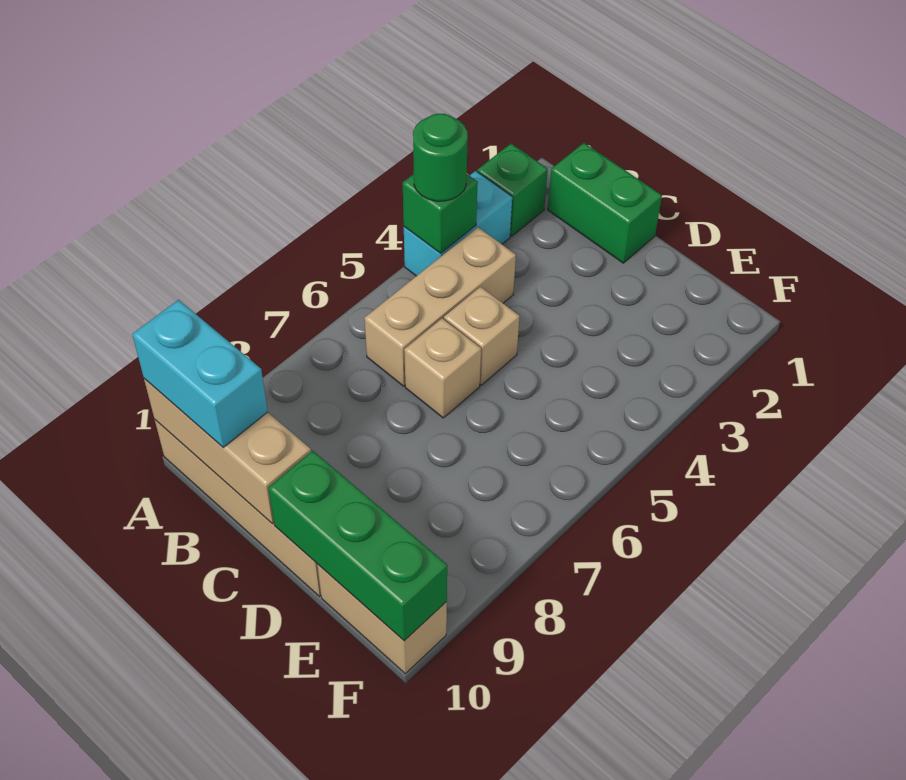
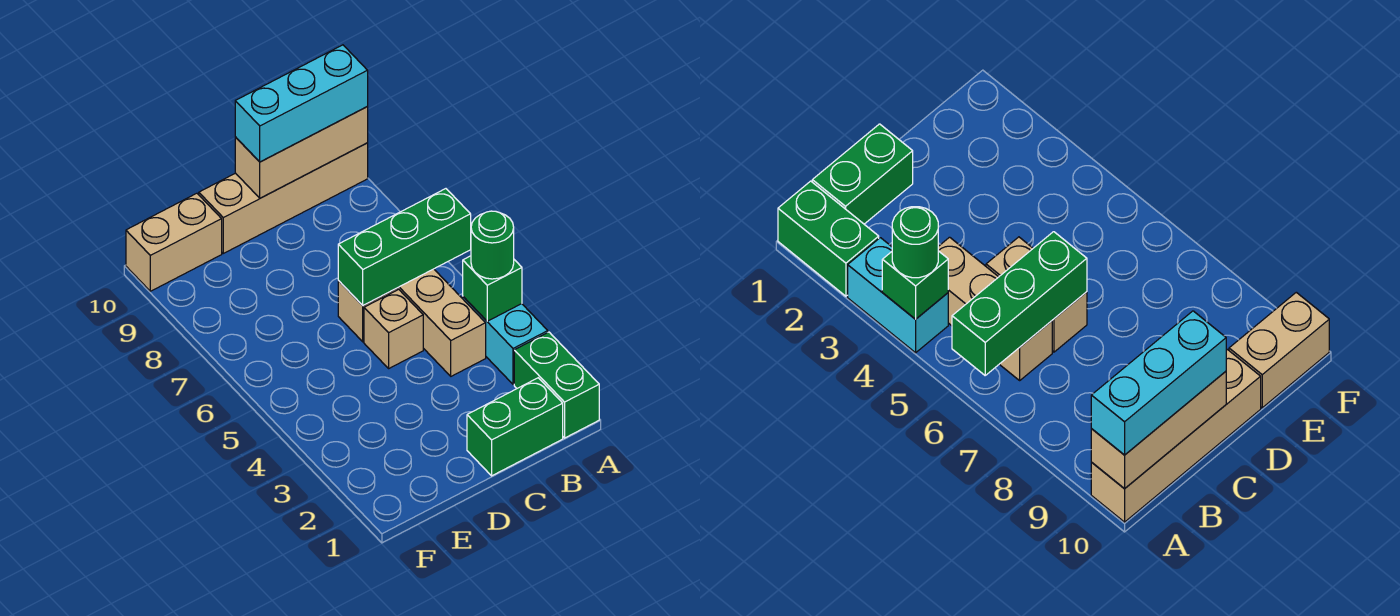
green 1x1 brick [477,144,548,236] -> green 1x2 brick [514,332,599,438]
cyan 1x2 brick [132,300,268,447] -> cyan 1x3 brick [235,45,368,162]
green 1x3 brick [268,451,447,641] -> green 1x3 brick moved to [338,189,471,305]

